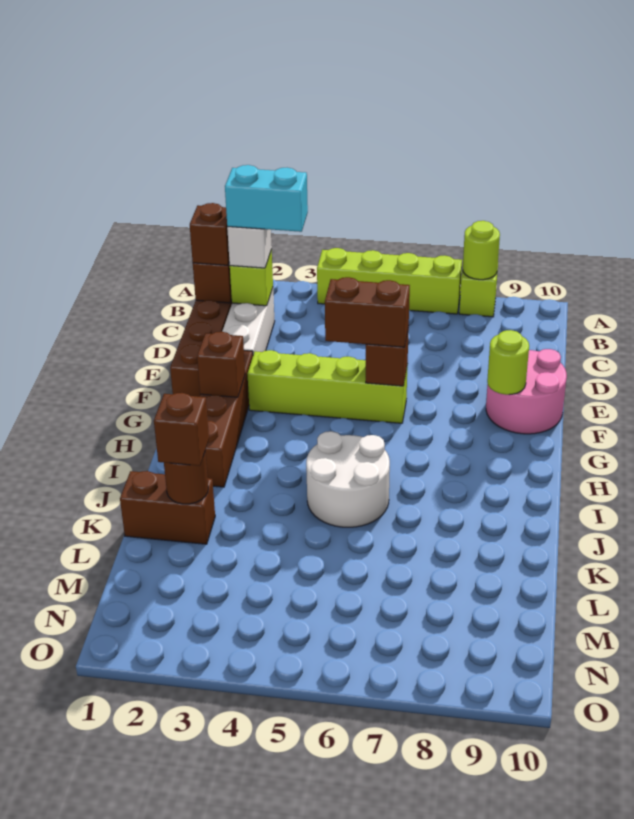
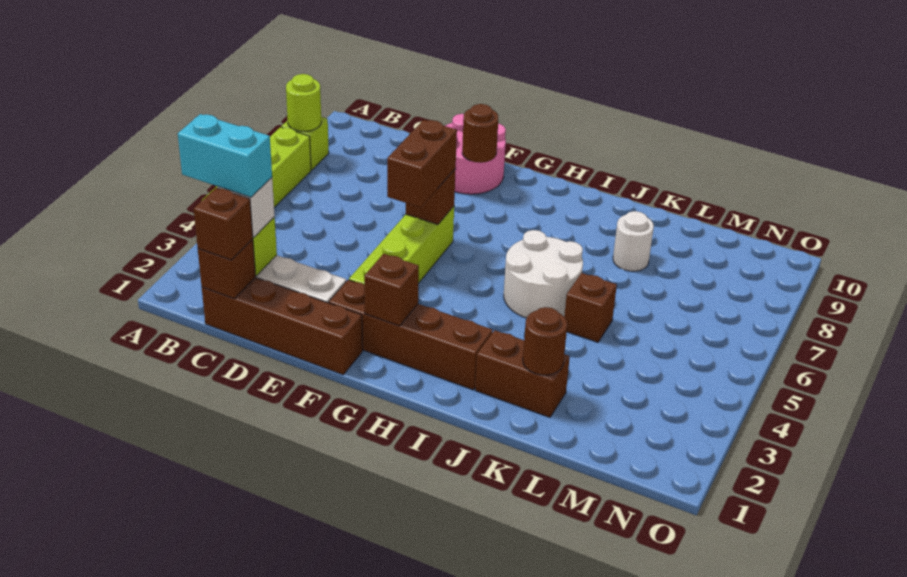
cyan 1x2 brick [225,165,308,232] -> cyan 1x2 brick turned to [178,114,272,197]
lime 1x1 round brick [487,330,529,395] -> brown 1x1 round brick [462,104,498,163]
brown 1x2 brick [120,471,215,544] -> brown 1x2 brick turned to [475,330,570,417]
brown 1x1 brick [154,393,209,466] -> brown 1x1 brick moved to [564,273,617,342]
none -> white 1x1 round brick [613,211,654,271]

